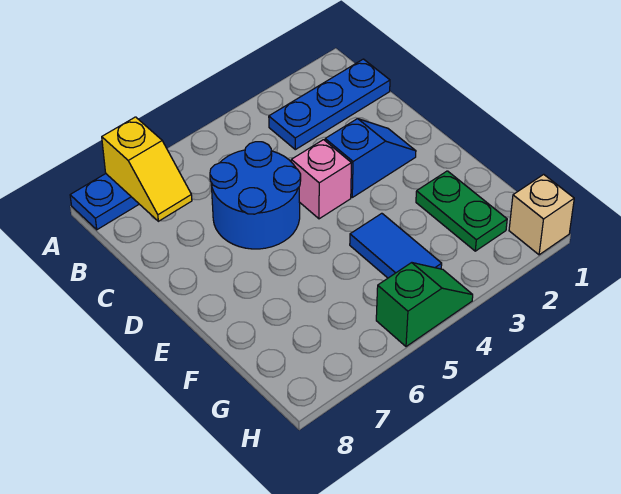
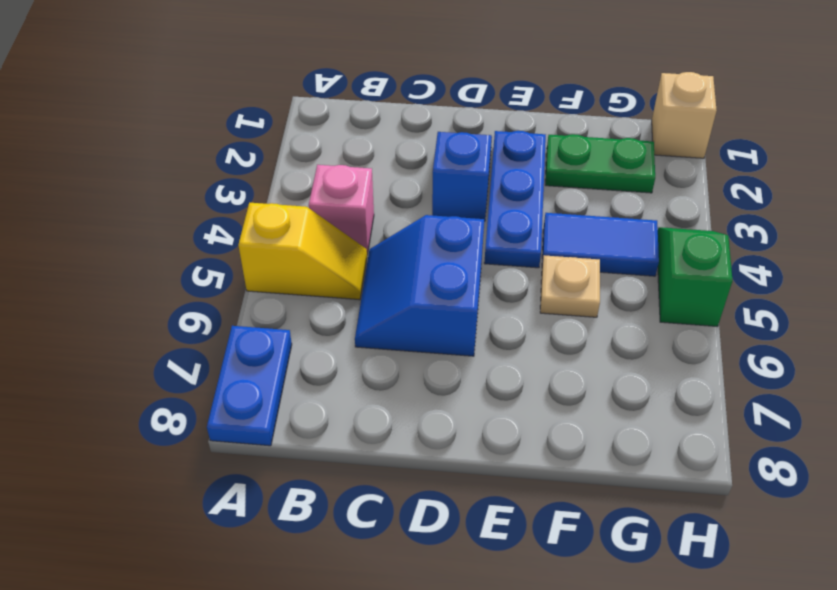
yellow 1x2 slope [102,117,192,221] -> yellow 1x2 slope moved to [238,203,367,300]
blue 1x3 plate [269,59,390,150] -> blue 1x3 plate moved to [484,131,546,268]
blue 2x2 round brick [210,142,301,249] -> blue 2x2 slope [355,215,484,356]
pink 1x1 brick [291,140,351,219] -> pink 1x1 brick moved to [309,165,374,255]
none -> tan 1x1 plate [540,255,600,317]

